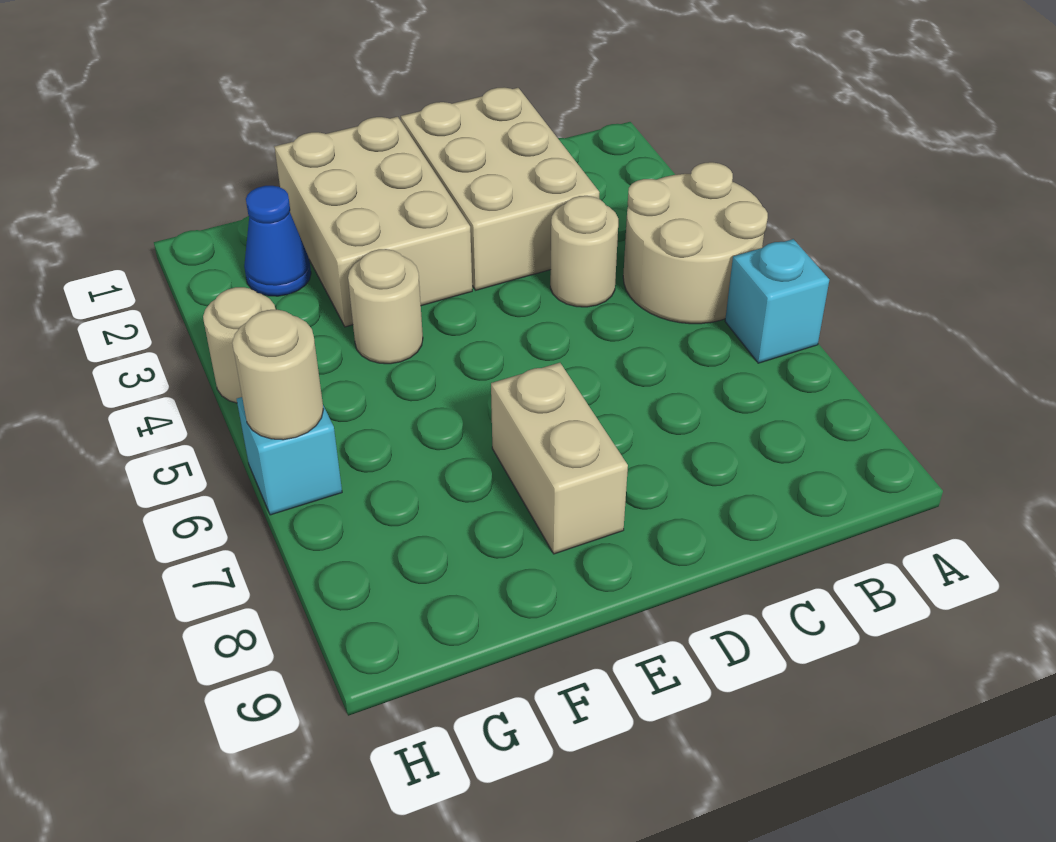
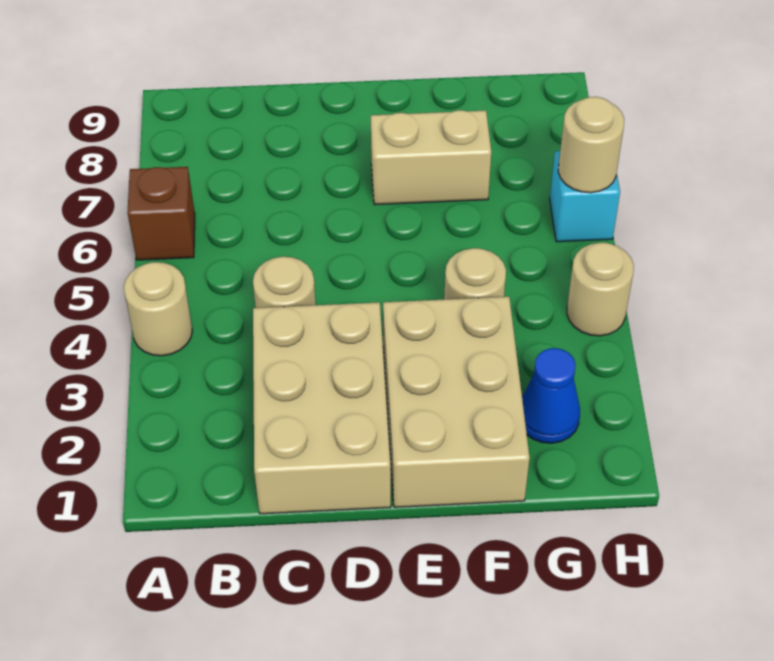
tan 2x2 round brick [623,162,768,324] -> tan 1x1 round brick [124,262,192,356]
cyan 1x1 brick [725,239,829,363] -> brown 1x1 brick [127,167,195,260]
tan 1x2 brick [491,363,628,554] -> tan 1x2 brick turned to [371,110,491,205]

